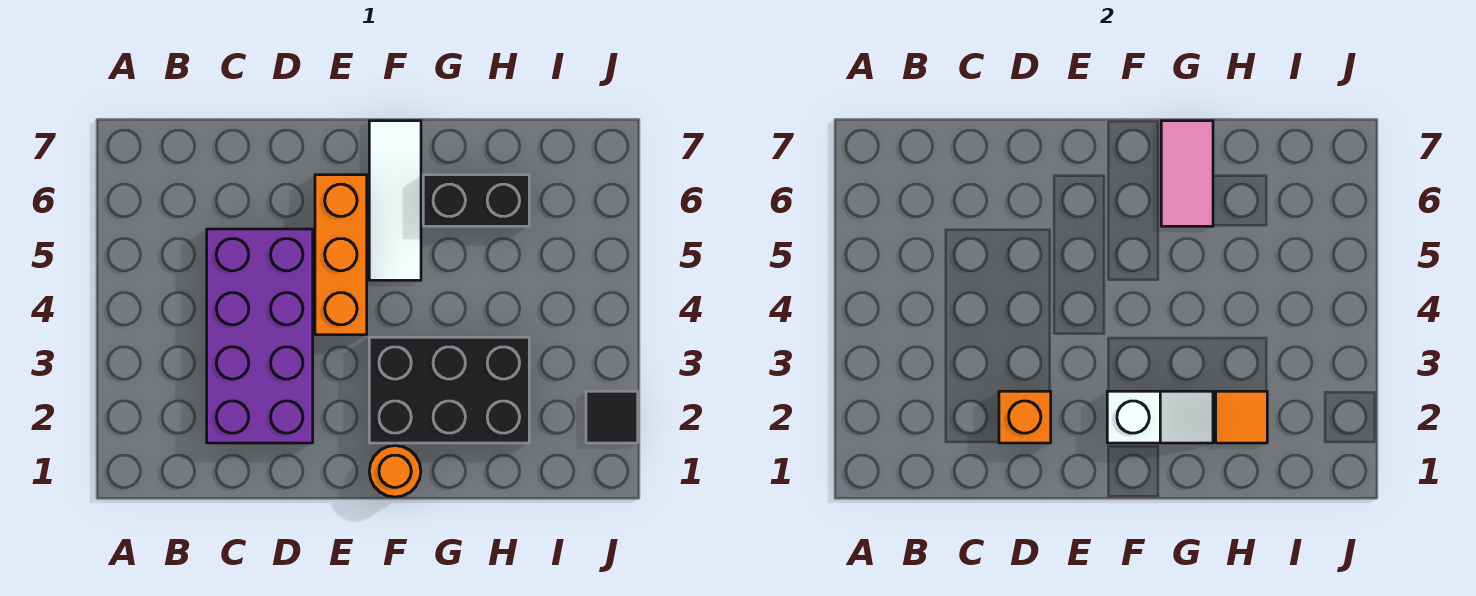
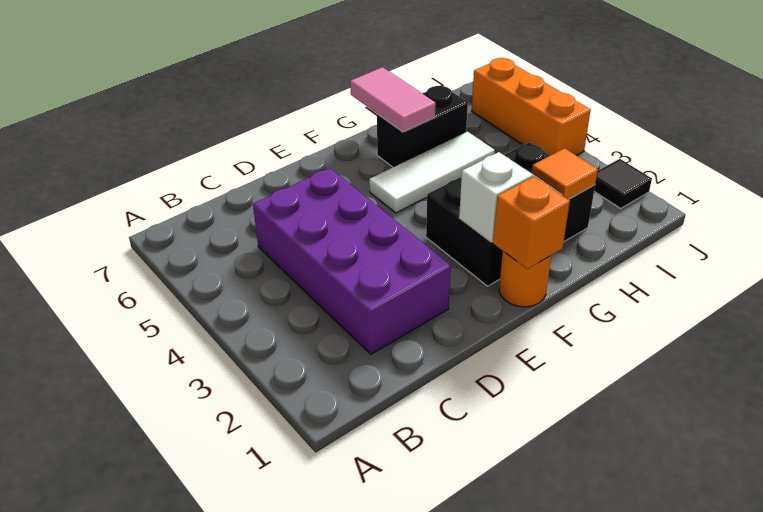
orange 1x1 brick [999,391,1051,443] -> orange 1x1 brick moved to [493,177,570,269]
orange 1x3 brick [315,175,367,335] -> orange 1x3 brick moved to [472,58,591,155]
white 1x3 tile [369,121,421,280] -> white 1x3 tile turned to [369,132,495,213]

